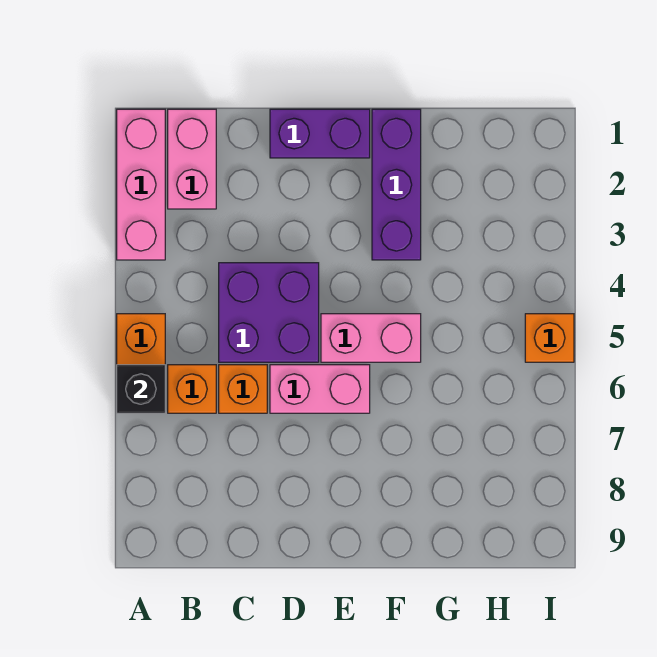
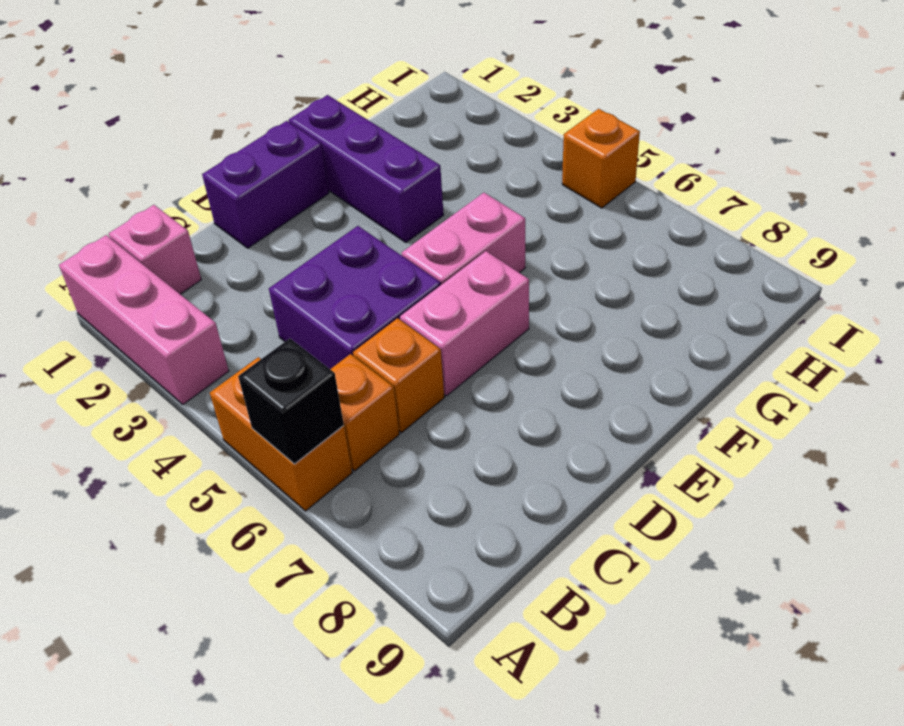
pink 1x2 brick [168,109,216,209] -> pink 1x1 brick [109,205,201,294]

